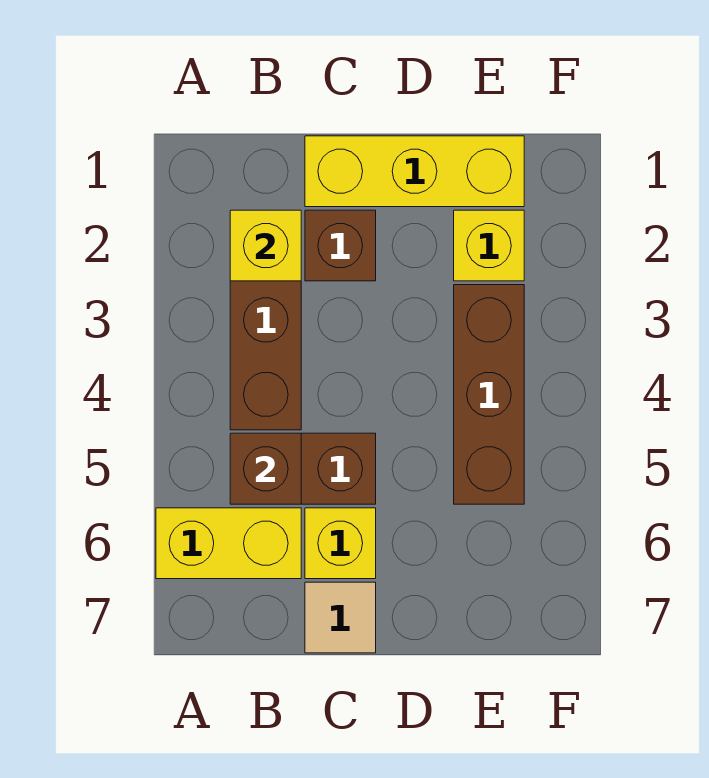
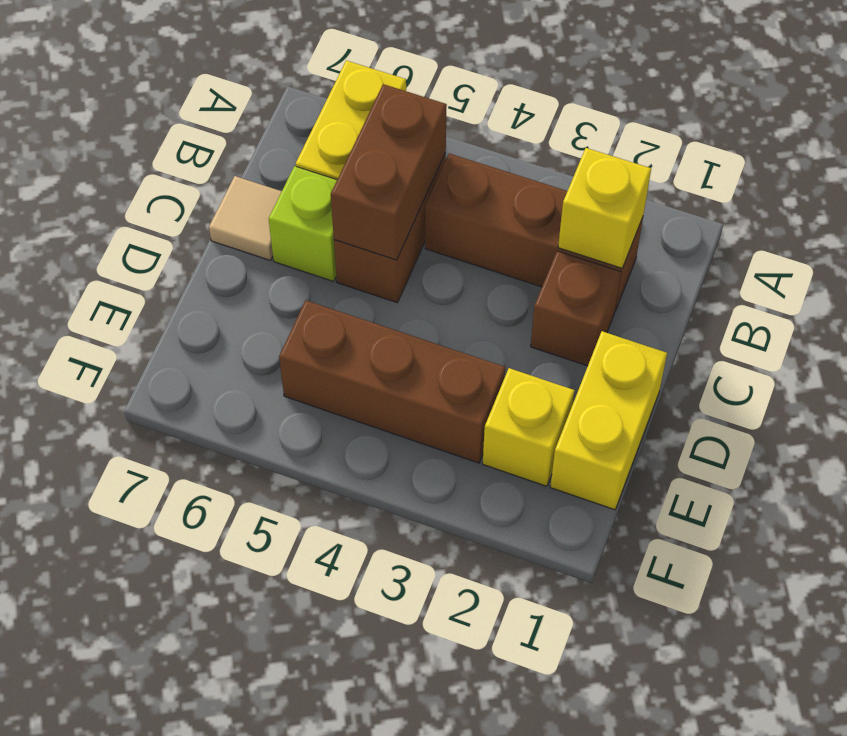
brown 1x1 brick [230,433,301,504] -> brown 1x2 brick [331,84,447,260]
yellow 1x3 brick [305,136,524,207] -> yellow 1x2 brick [550,331,667,510]
yellow 1x1 brick [305,508,376,579] -> lime 1x1 brick [269,166,337,281]

